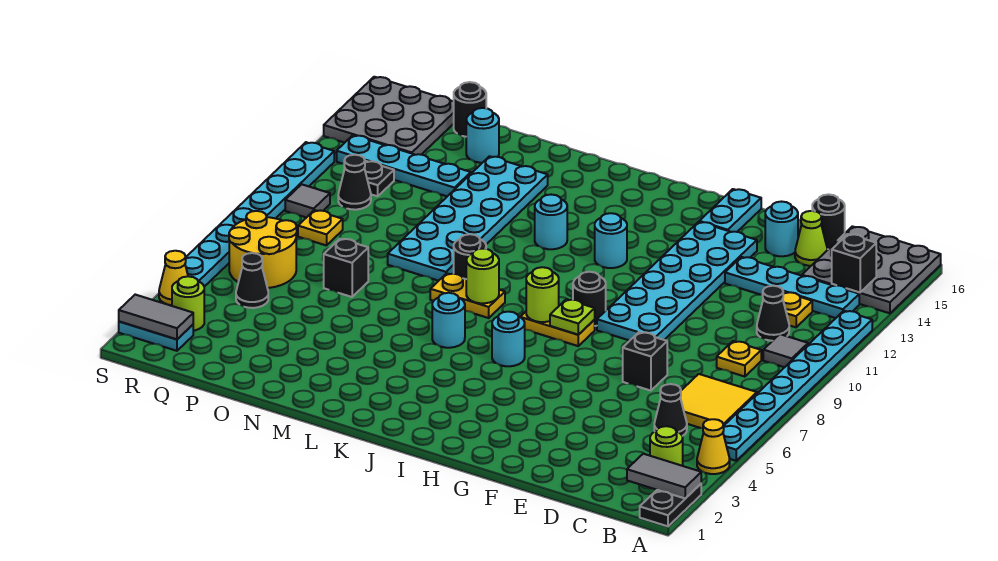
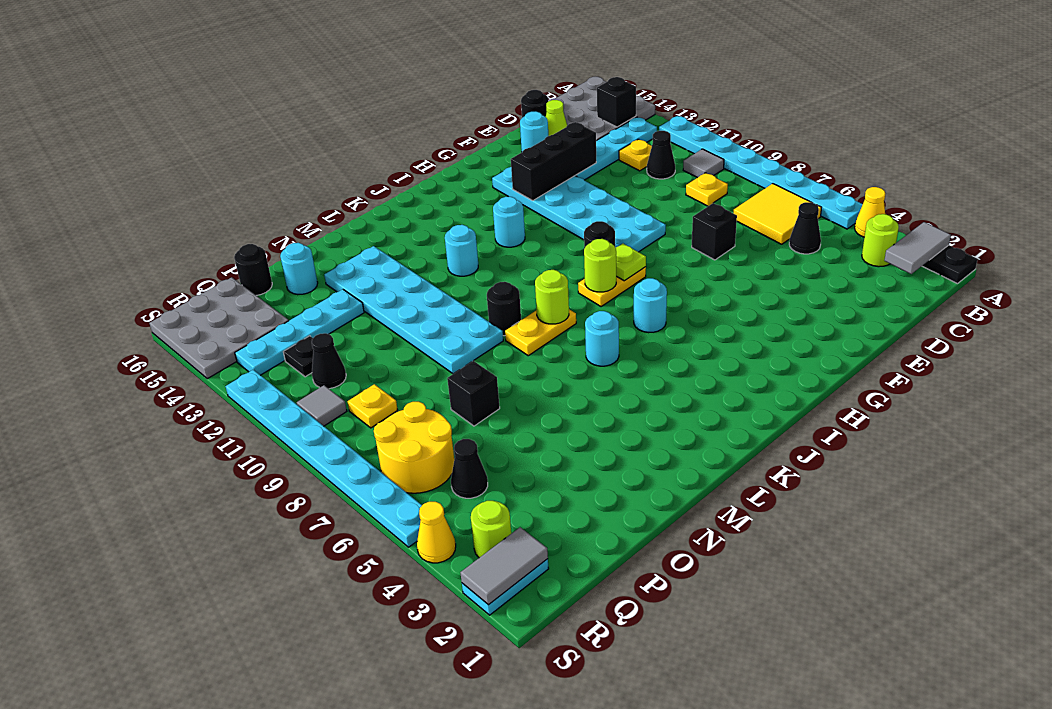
none -> black 1x3 brick [511,122,596,201]
cyan 1x2 plate [699,189,761,232] -> none

